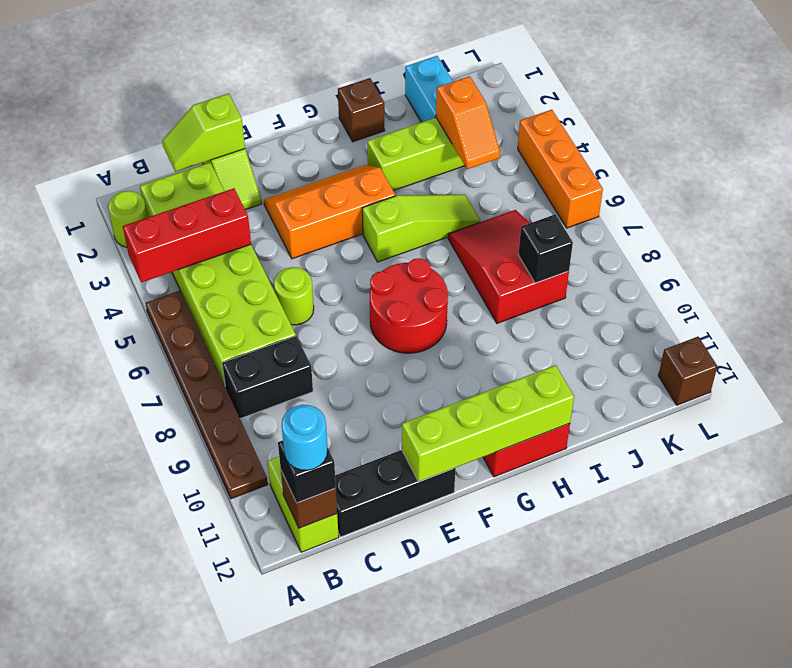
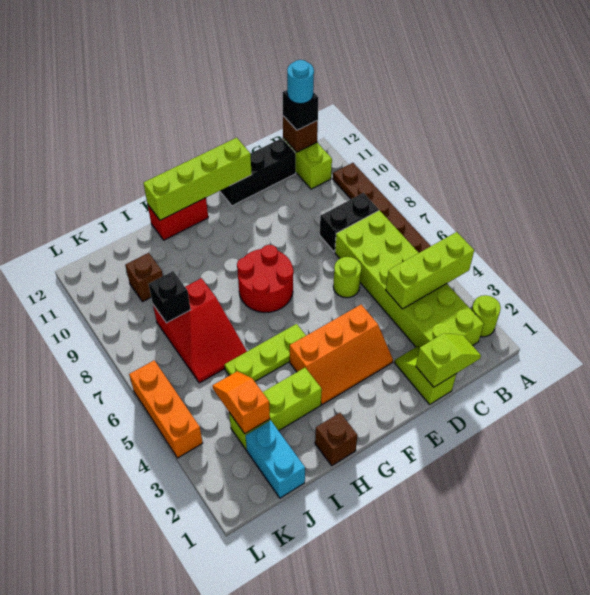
red 1x3 brick [123,188,251,282] -> lime 1x3 brick [386,232,474,309]
lime 1x3 slope [362,195,480,262] -> lime 1x3 plate [225,324,306,381]
brown 1x1 brick [658,337,717,405] -> brown 1x1 brick moved to [125,253,163,302]

